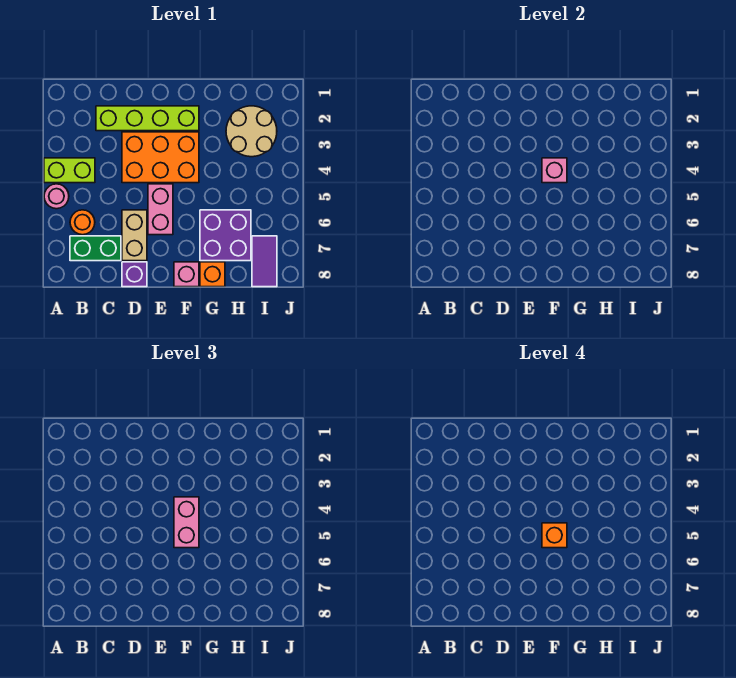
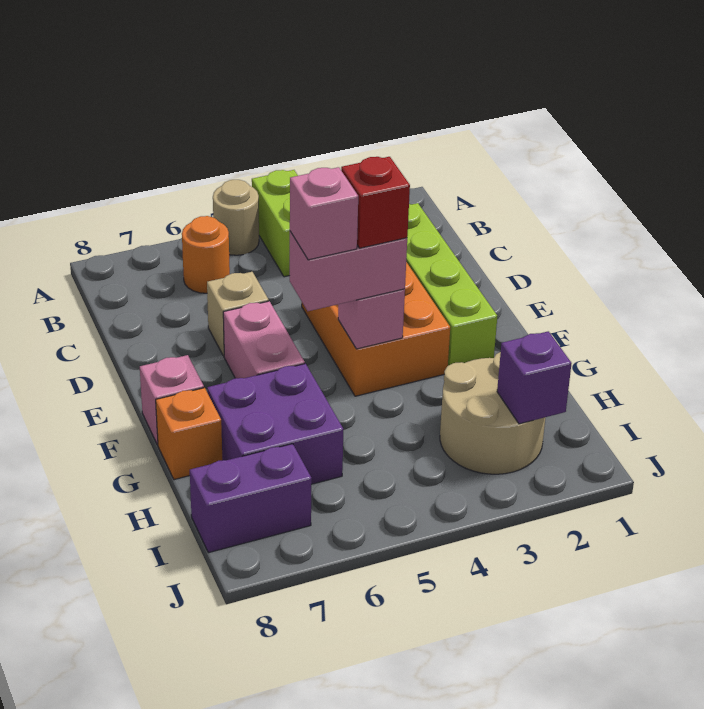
pink 1x1 round brick [44,184,69,209] -> tan 1x1 round brick [213,180,259,255]
green 1x2 brick [70,236,121,261] -> none
tan 1x2 brick [122,210,147,261] -> tan 1x1 brick [207,272,269,356]
purple 1x1 brick [122,262,147,287] -> purple 1x1 brick moved to [497,331,572,424]
pink 1x2 brick [148,184,173,235] -> pink 1x2 brick turned to [223,301,305,378]
none -> red 1x1 brick [341,157,410,248]
orange 1x1 brick [542,523,567,548] -> pink 1x1 brick [290,167,358,260]
purple 1x2 tile [252,236,277,287] -> purple 1x2 brick [190,444,312,553]

